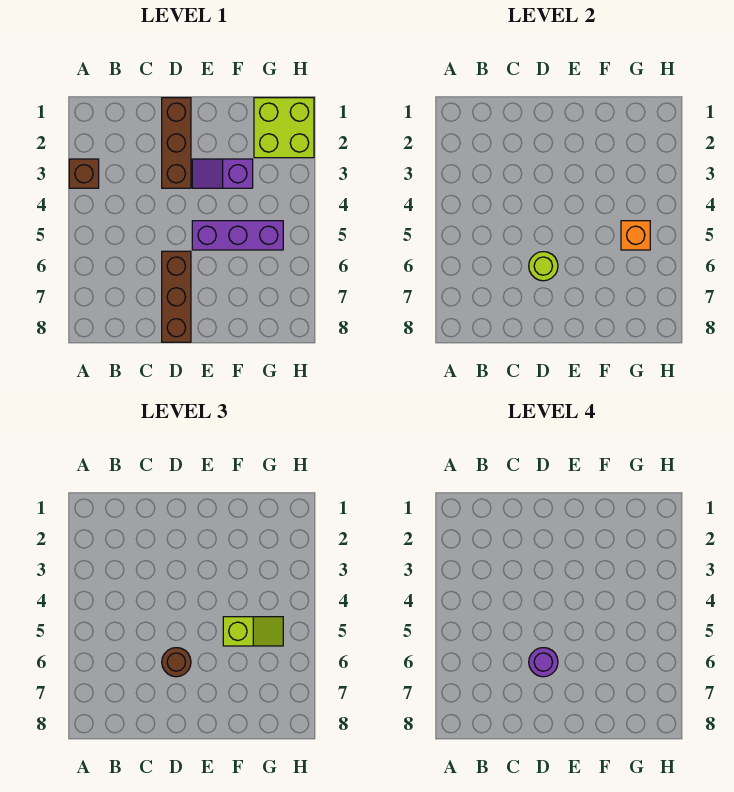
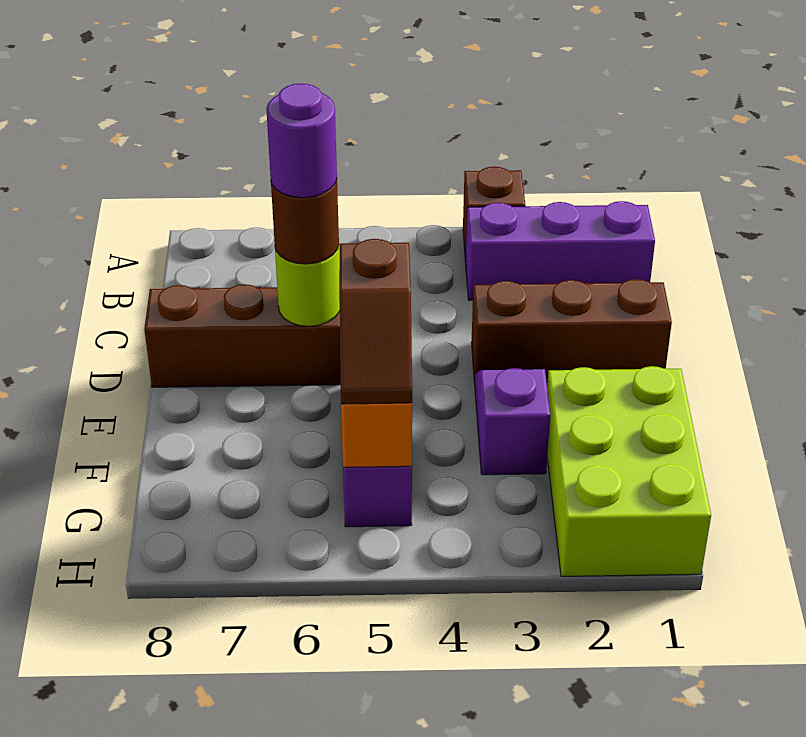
none -> purple 1x3 brick [465,201,655,300]
lime 1x2 slope [223,617,283,646] -> brown 1x2 slope [339,239,412,404]
lime 2x2 brick [254,98,314,158] -> lime 2x3 brick [547,366,711,576]

